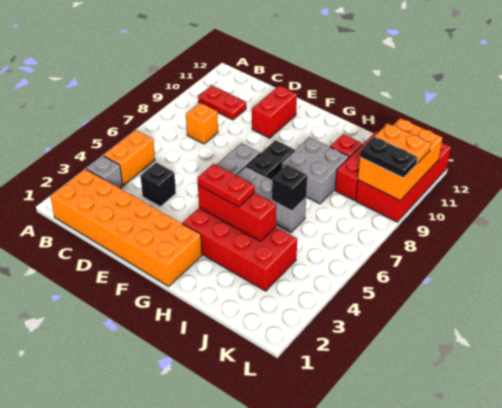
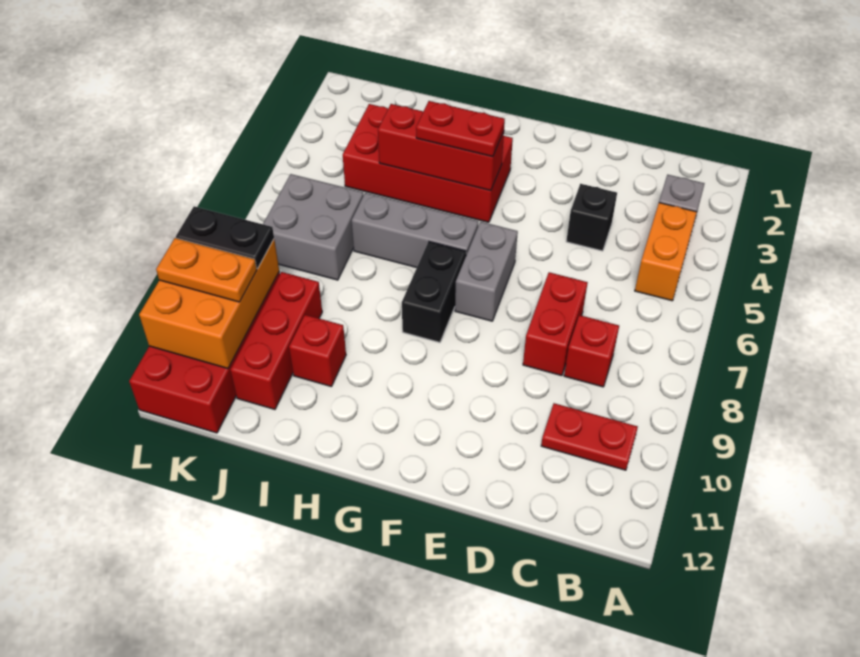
orange 2x6 brick [50,169,202,286] -> none
orange 1x1 brick [186,103,218,144] -> red 1x1 brick [564,315,619,387]
red 1x2 brick [252,86,297,138] -> red 1x2 brick moved to [523,272,588,376]
grey 2x2 brick [281,137,349,204] -> grey 2x2 brick moved to [263,174,363,280]
black 1x1 brick [272,165,307,211] -> none

